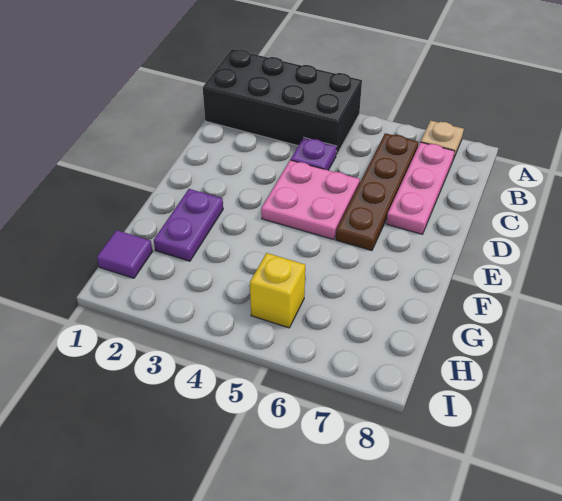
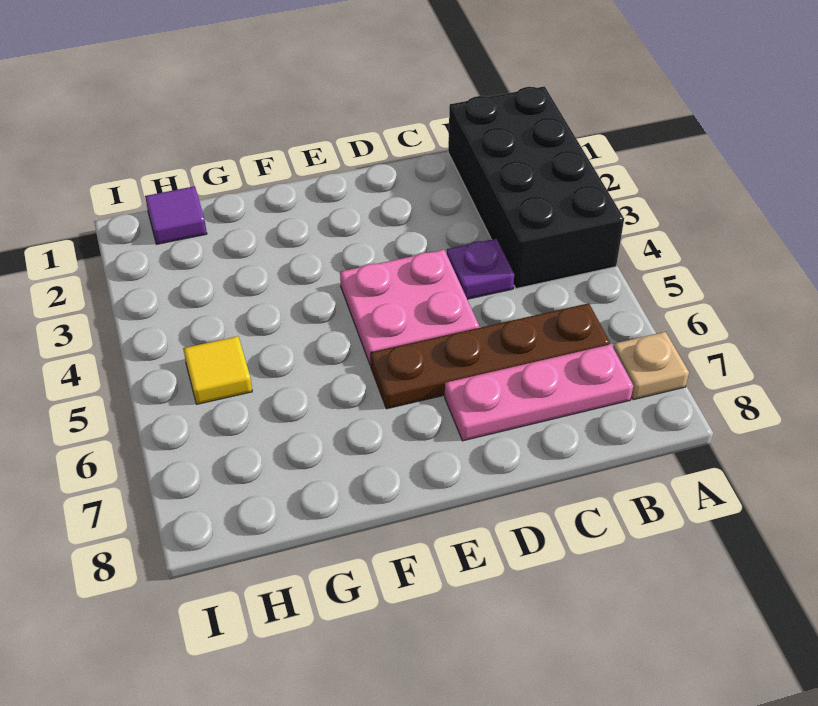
purple 1x2 plate [154,189,223,261] -> none
yellow 1x1 brick [250,253,305,328] -> yellow 1x1 tile [183,336,252,404]

